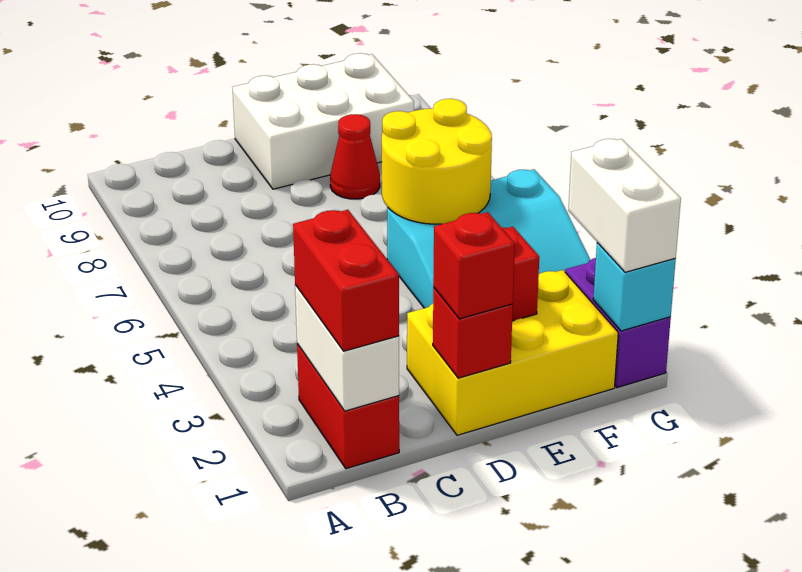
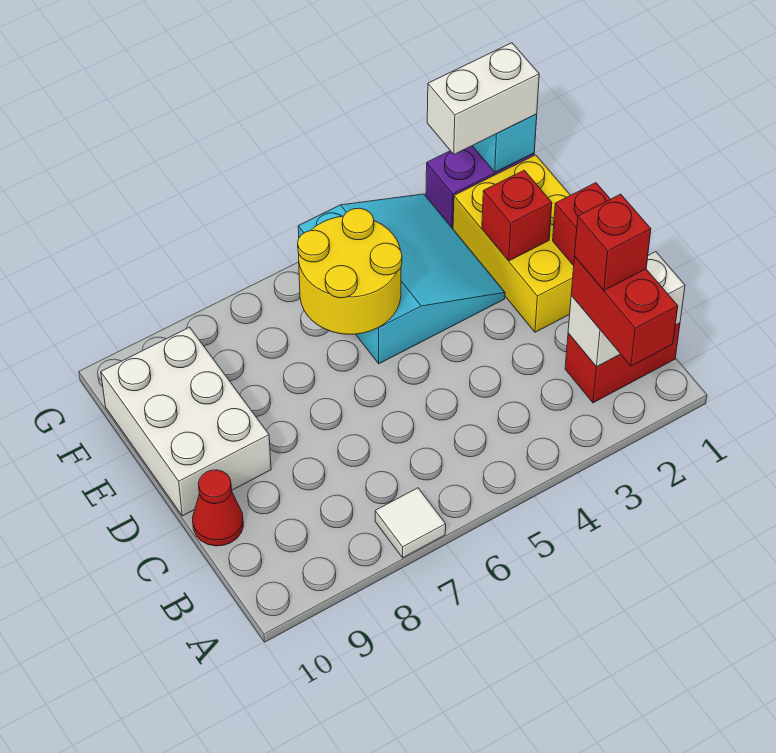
none -> white 1x1 tile [375,488,446,558]
red 1x2 brick [293,210,399,351] -> red 1x2 brick turned to [571,257,678,366]
red 1x1 brick [433,212,515,319] -> red 1x1 brick moved to [575,194,651,290]
red 1x1 cone [330,114,380,199] -> red 1x1 cone moved to [192,470,244,546]

